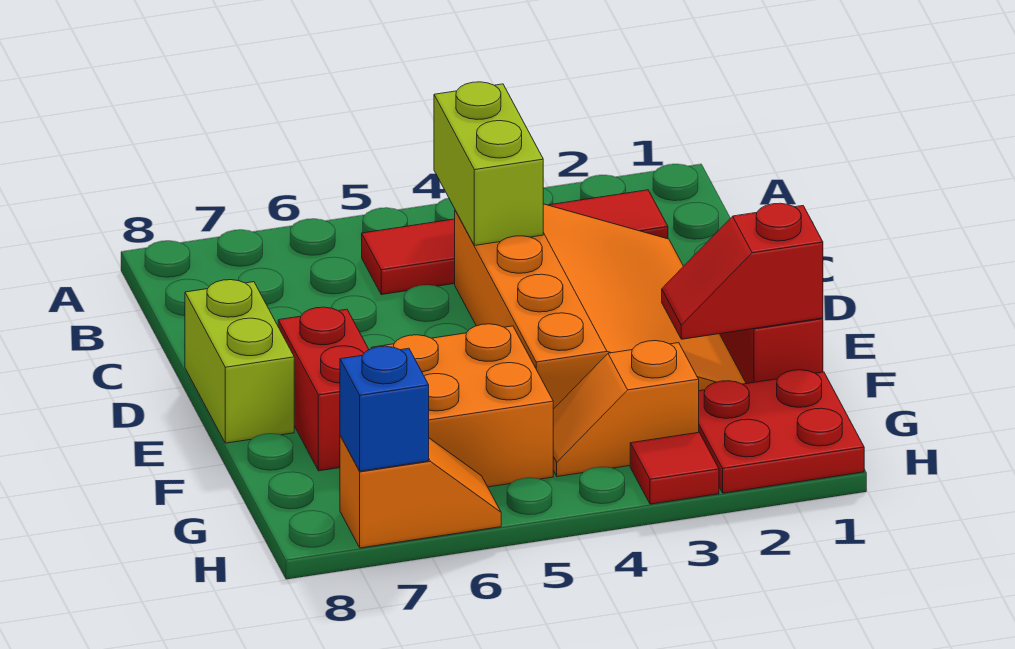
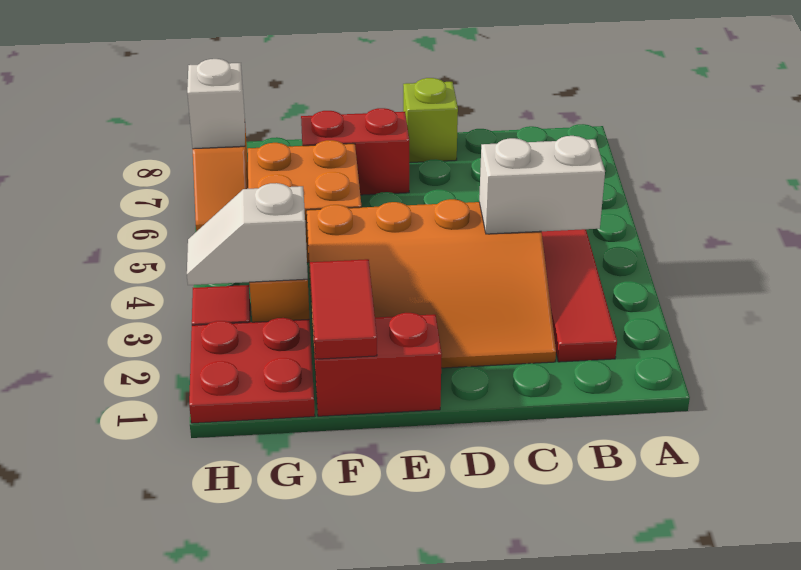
lime 1x2 brick [434,82,543,246] -> white 1x2 brick [479,136,605,234]
lime 1x2 brick [185,280,294,443] -> lime 1x1 brick [403,78,458,163]
red 1x2 slope [662,203,823,339] -> red 1x2 tile [310,259,377,359]
none -> white 1x2 slope [187,183,308,285]
blue 1x1 brick [340,346,429,471] -> white 1x1 brick [187,59,245,149]

